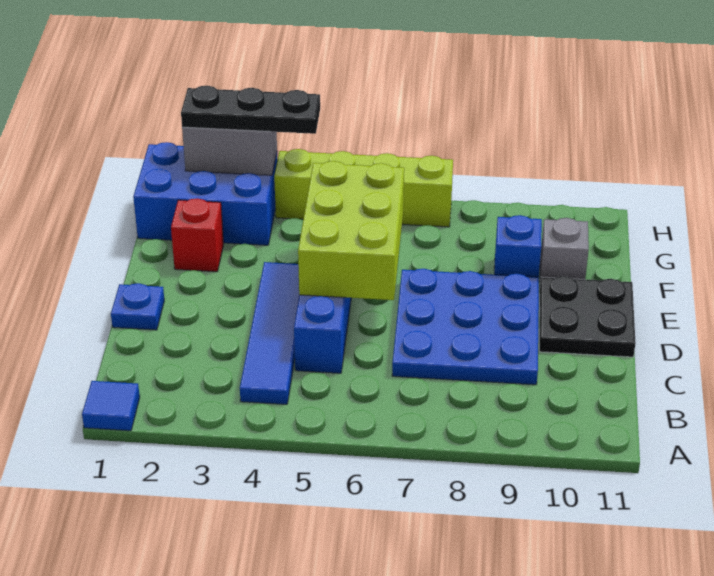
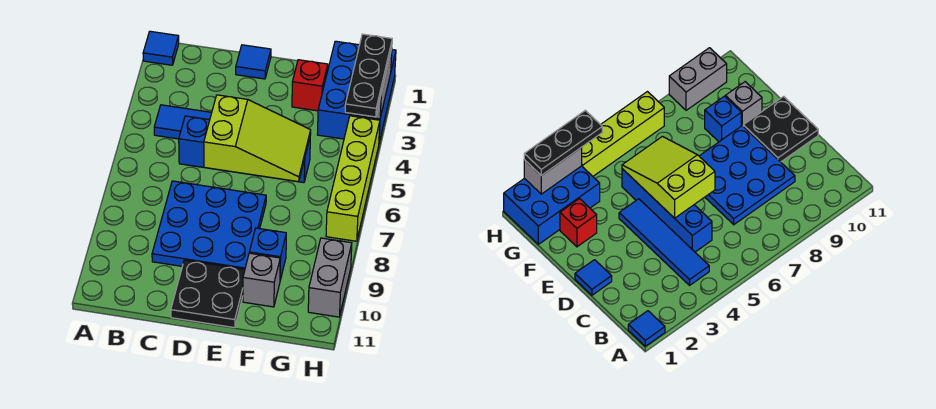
blue 1x1 plate [111,283,164,330] -> blue 1x1 tile [236,45,271,79]
lime 2x3 brick [298,161,404,300] -> lime 2x3 slope [204,95,311,182]
none -> grey 1x2 brick [308,238,352,317]

